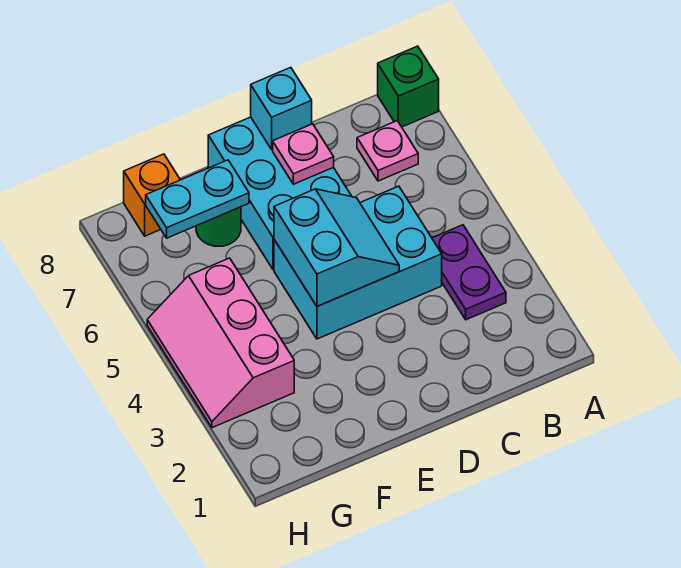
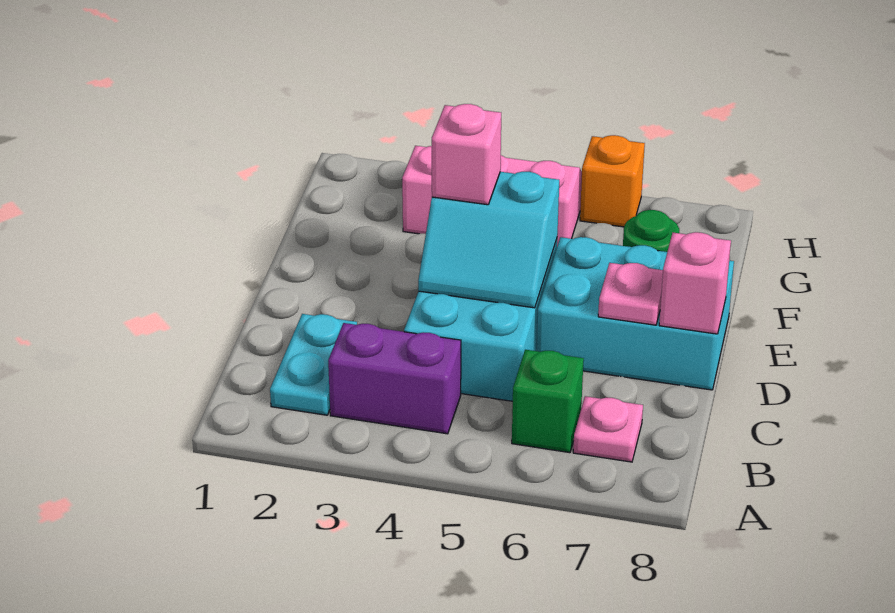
green 1x1 brick [378,46,439,127] -> green 1x1 brick moved to [512,350,584,453]
purple 1x2 plate [432,225,506,320] -> purple 1x2 brick [328,323,461,434]
cyan 1x1 brick [251,67,312,149] -> pink 1x1 brick [659,232,731,334]
none -> pink 1x1 brick [432,104,501,205]
cyan 1x2 plate [146,160,249,238] -> cyan 1x2 plate moved to [270,314,357,415]
orange 1x1 brick [124,154,180,236] -> orange 1x1 brick moved to [580,135,645,227]

